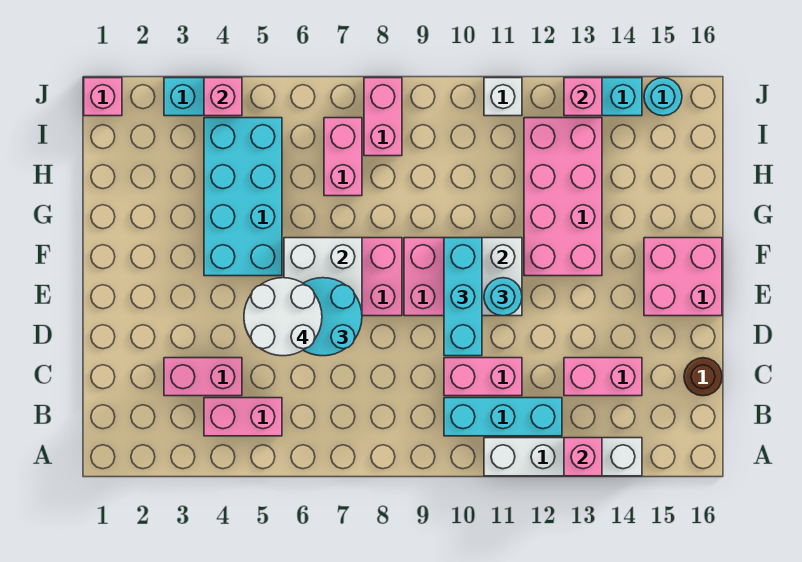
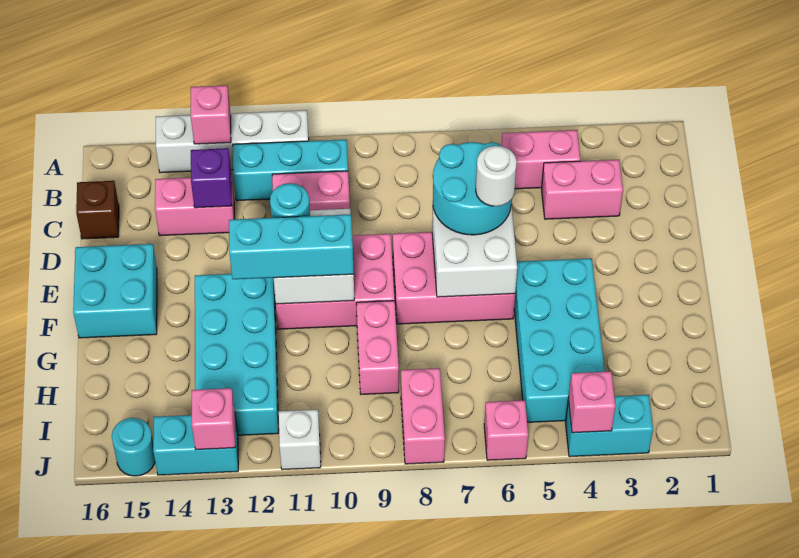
none -> purple 1x1 brick [191,148,232,208]
brown 1x1 round brick [684,358,722,396] -> brown 1x1 brick [76,181,119,239]
white 2x2 round brick [244,278,322,356] -> white 1x1 round brick [476,146,517,206]
cyan 1x3 brick [444,238,482,356] -> cyan 1x3 brick turned to [229,214,354,279]
pink 2x2 brick [644,238,722,316] -> cyan 2x2 brick [73,244,157,338]
pink 2x4 brick [524,118,602,276] -> cyan 2x4 brick [195,274,279,435]
pink 1x2 brick [324,118,362,196] -> pink 1x2 brick moved to [356,301,399,394]
pink 1x1 brick [84,78,122,116] -> pink 1x1 brick moved to [484,400,528,460]

